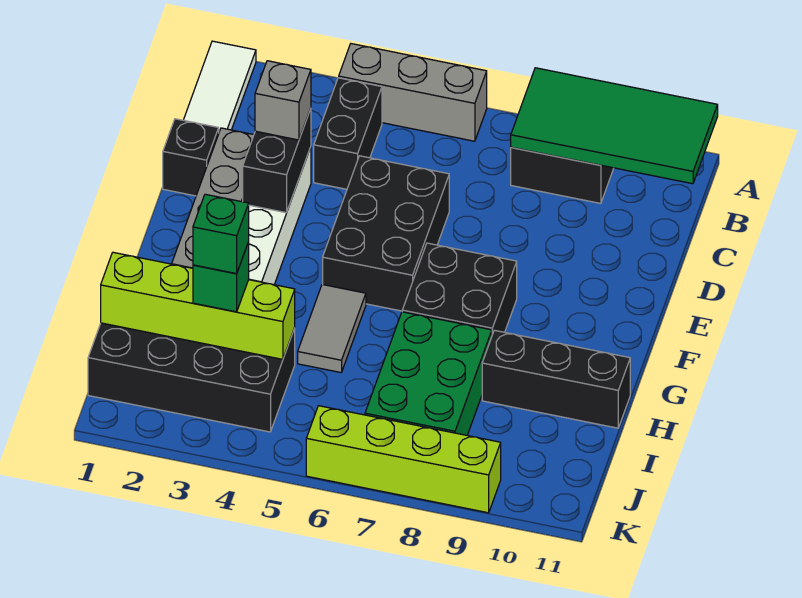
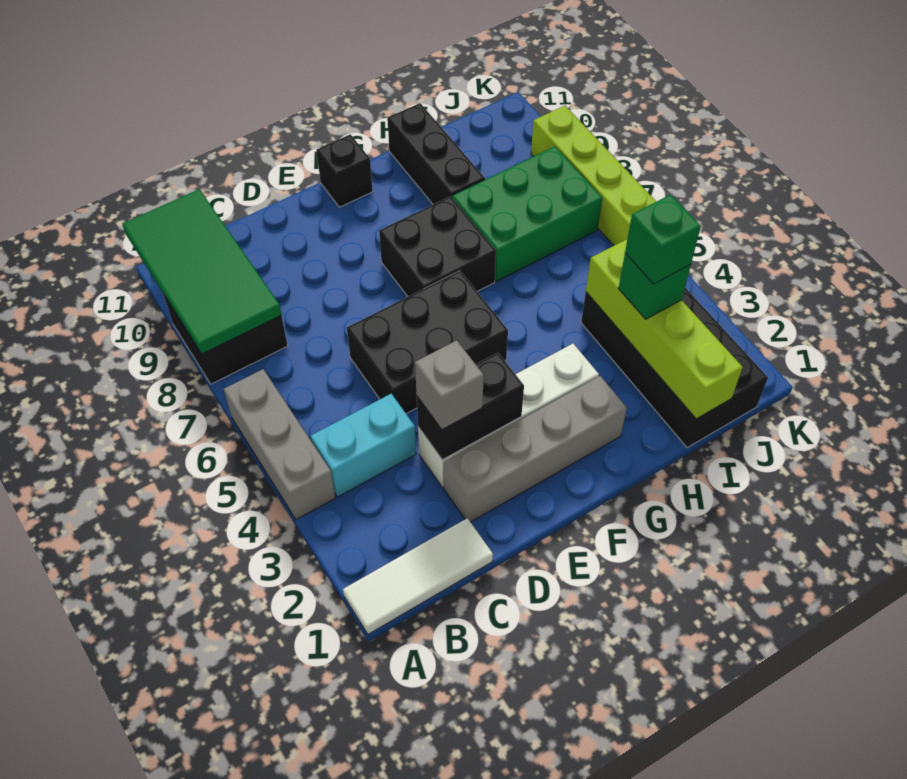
black 1x2 brick [314,78,382,189] -> cyan 1x2 brick [311,394,416,497]
black 1x1 brick [163,119,219,196] -> black 1x1 brick moved to [316,134,373,207]
grey 1x2 tile [298,284,366,372] -> none

